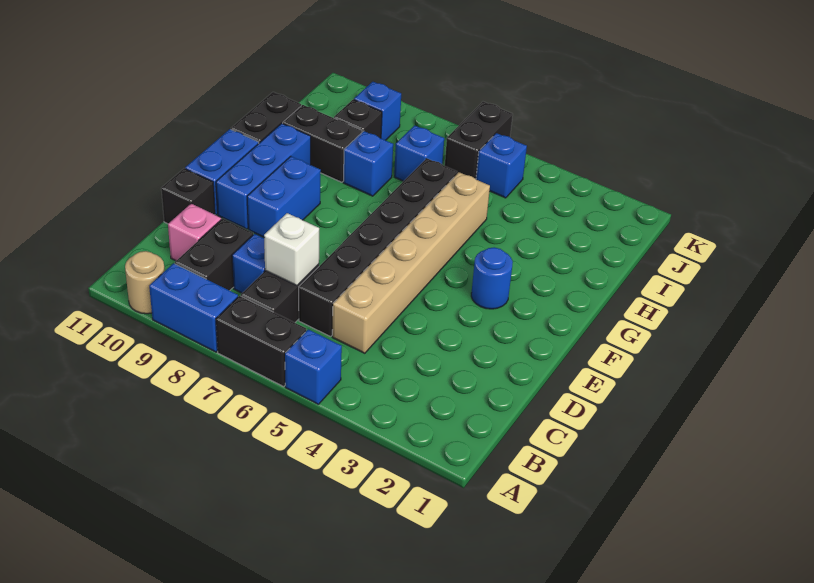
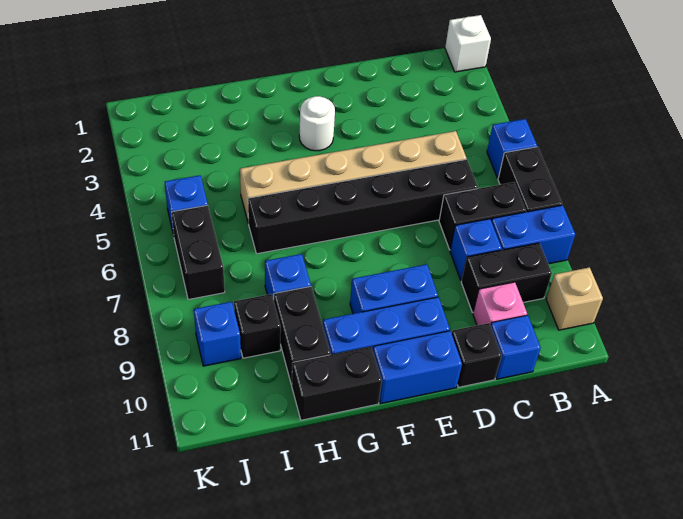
blue 1x2 brick [149,263,238,352] -> blue 1x2 brick turned to [491,205,575,264]
tan 1x1 round brick [125,251,165,314] -> tan 1x1 brick [546,267,603,330]
white 1x1 brick [264,213,319,286] -> white 1x1 brick moved to [445,15,491,72]
blue 1x1 round brick [471,247,513,309] -> white 1x1 round brick [299,96,335,151]
blue 1x1 brick [394,125,444,181] -> blue 1x1 brick moved to [491,315,541,379]
black 1x2 brick [445,102,513,179] -> black 1x2 brick turned to [171,205,225,300]

